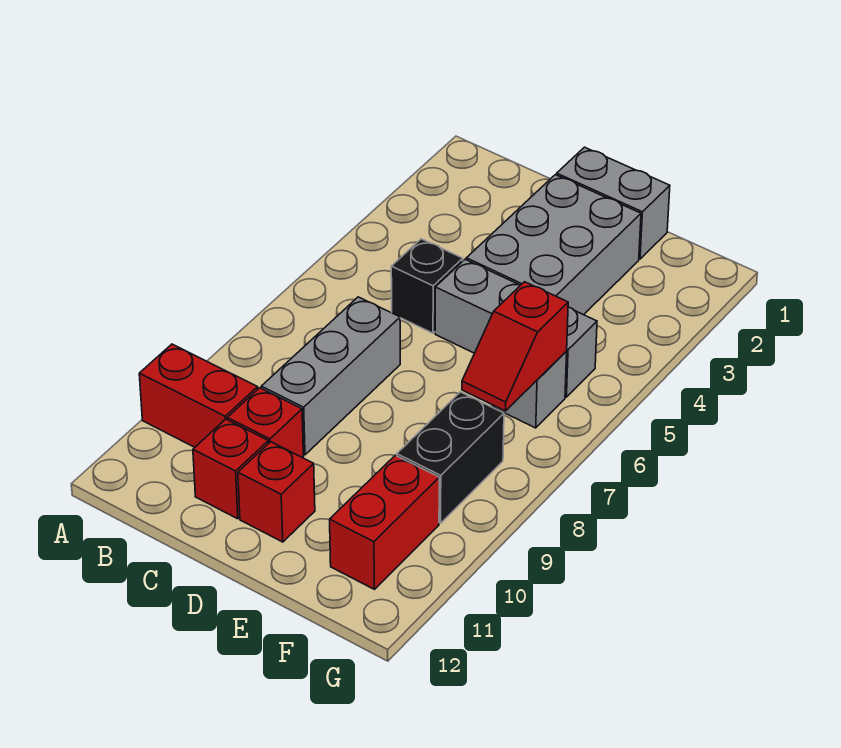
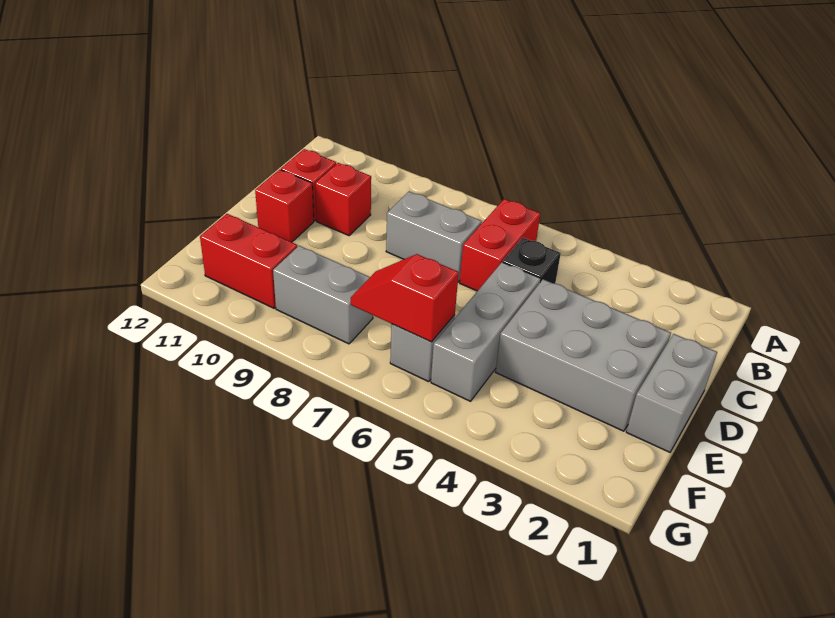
red 1x2 brick [139,344,258,447] -> red 1x2 brick moved to [460,199,540,291]
grey 1x3 brick [261,297,400,455] -> grey 1x2 brick [386,192,482,282]
black 1x2 brick [397,392,504,523] -> grey 1x2 brick [273,246,373,344]

